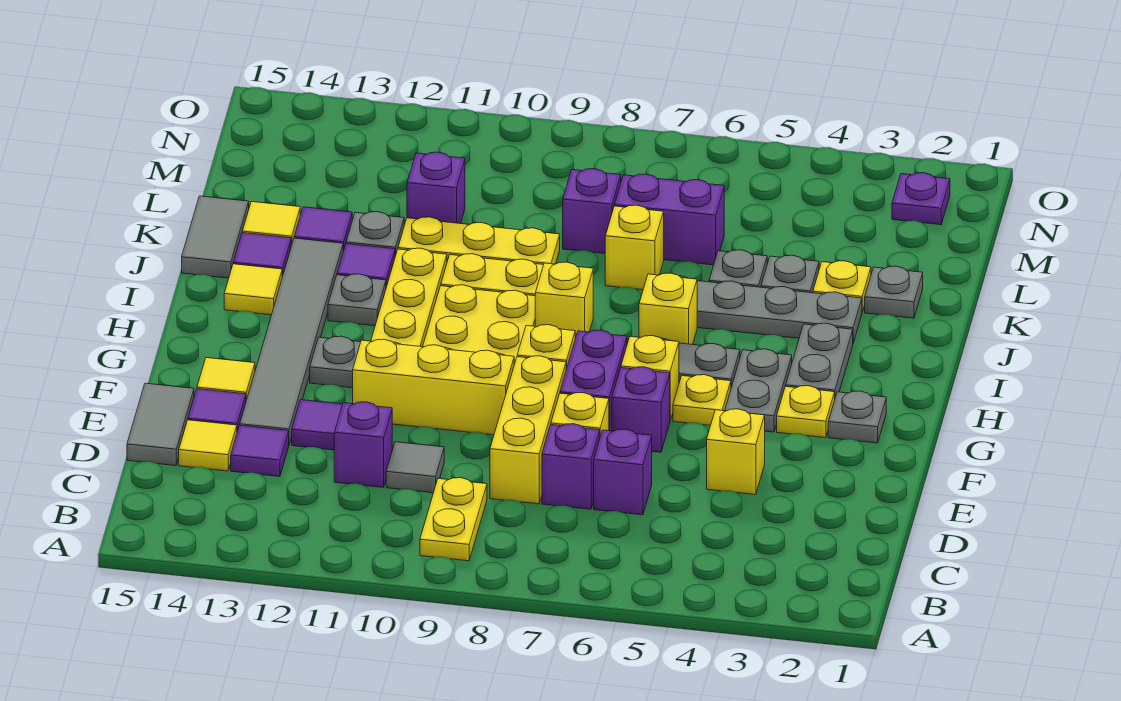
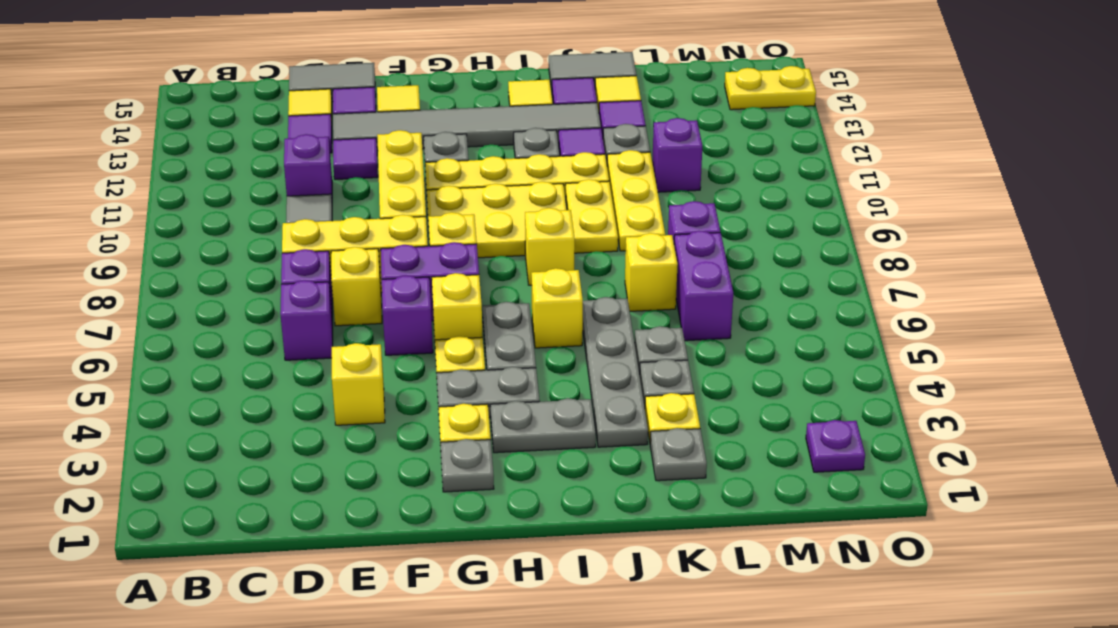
yellow 1x2 plate [420,478,487,561] -> yellow 1x2 plate moved to [725,66,816,110]

